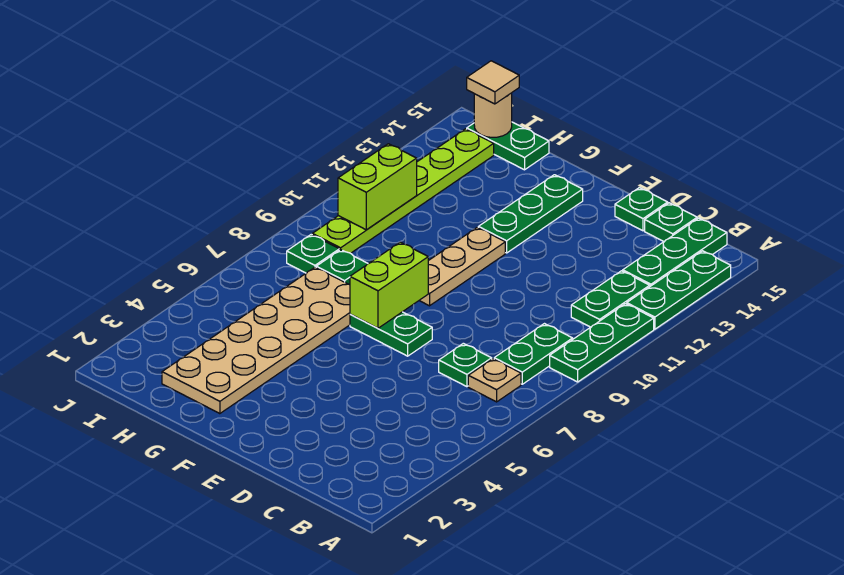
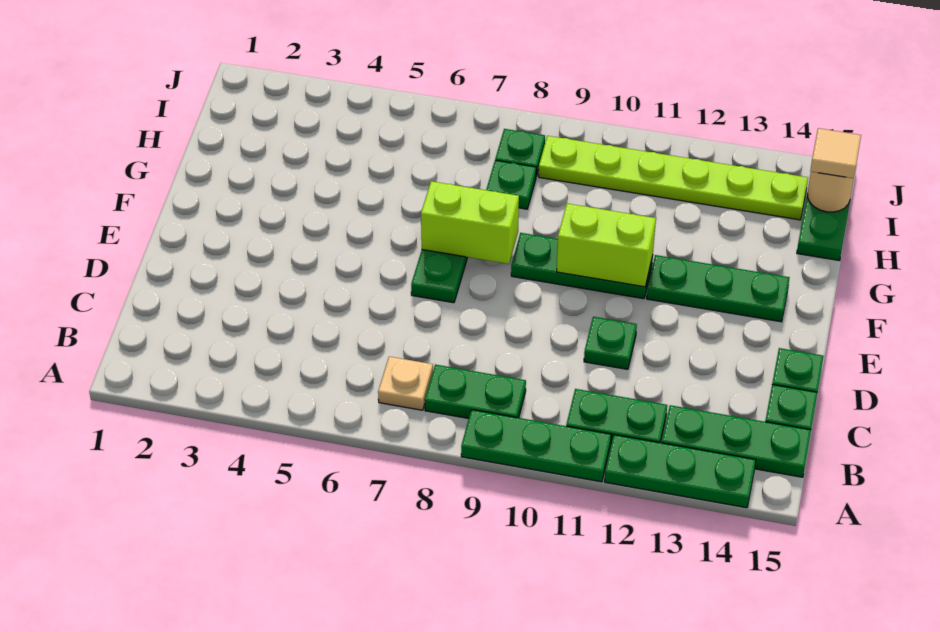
green 1x1 plate [439,343,492,387] -> green 1x1 plate moved to [584,317,637,369]
tan 1x3 plate [419,227,505,306] -> green 1x3 plate [511,233,653,299]
tan 2x6 plate [162,267,350,414] -> none
lime 1x2 brick [338,144,417,230] -> lime 1x2 brick moved to [557,204,656,287]

